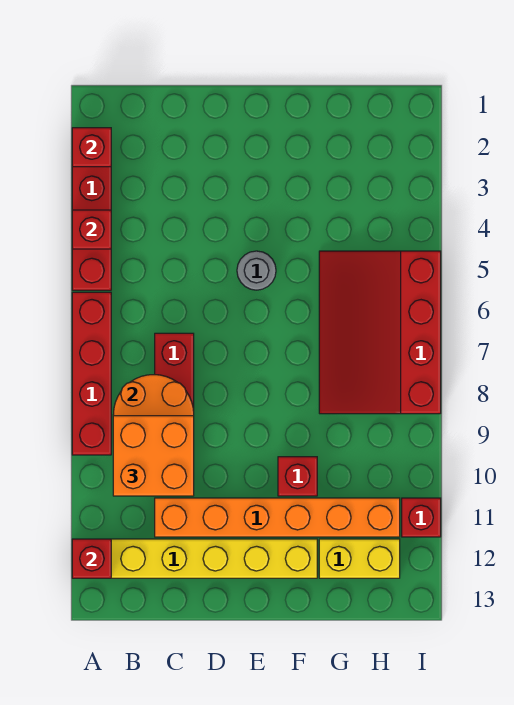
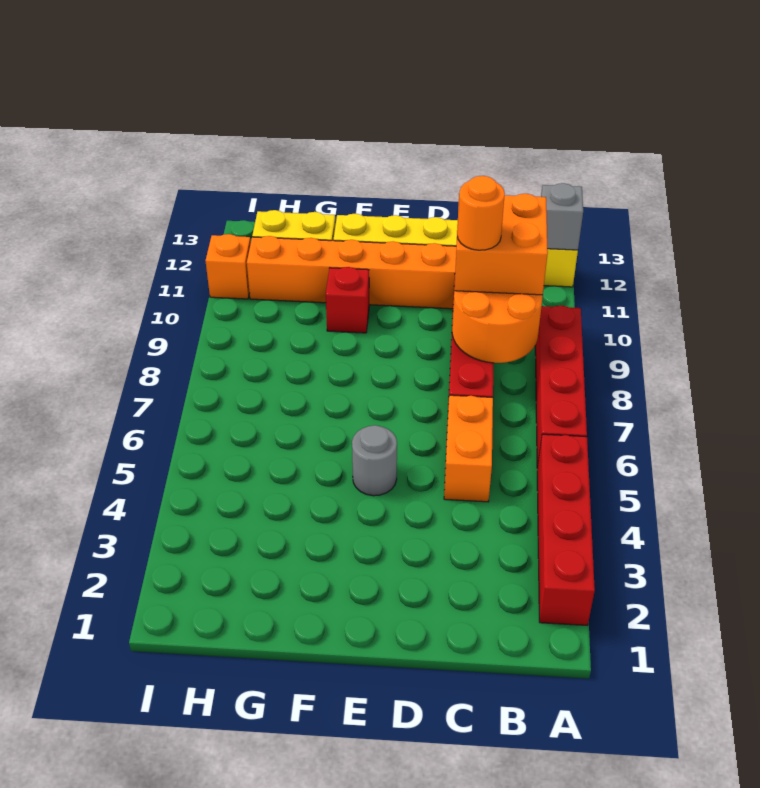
red 1x1 brick [72,128,111,167] -> none
red 1x1 brick [72,210,111,249] -> none
red 1x1 brick [72,539,111,578] -> grey 1x1 brick [541,183,583,250]
none -> orange 1x2 brick [444,395,493,502]
none -> orange 1x1 round brick [457,176,505,250]
red 3x4 slope [319,251,441,414] -> none
red 1x1 brick [402,498,441,537] -> orange 1x1 brick [206,234,251,299]

